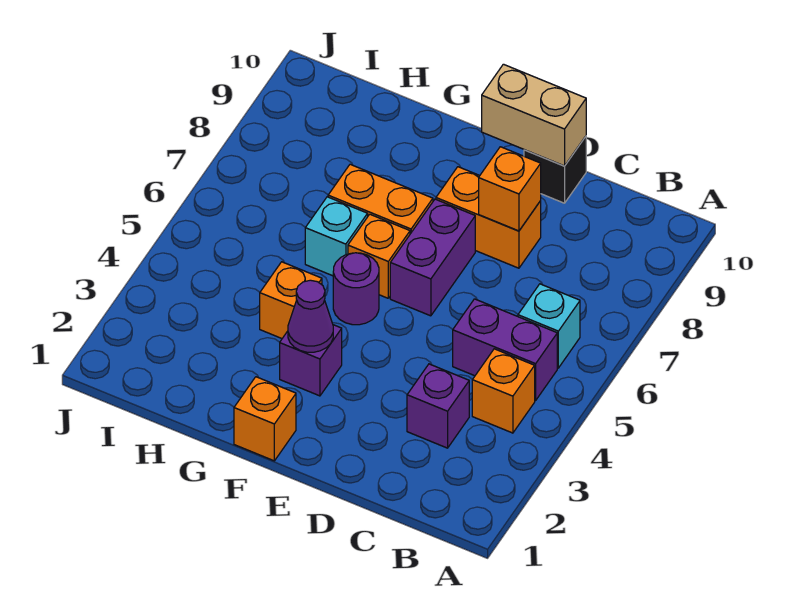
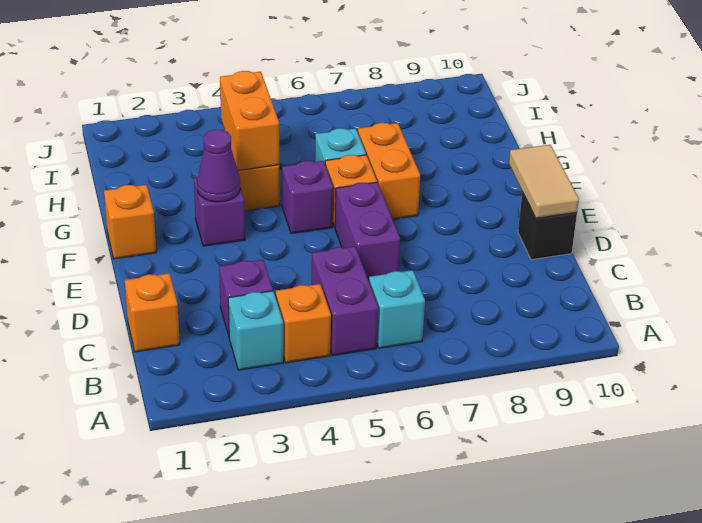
none -> cyan 1x1 brick [228,291,283,370]
orange 1x2 brick [436,167,541,268] -> orange 1x2 brick moved to [220,71,279,170]
orange 1x1 brick [479,147,541,231] -> orange 1x1 brick moved to [125,273,180,352]
tan 1x2 brick [482,64,586,166] -> tan 1x2 tile [509,145,579,218]
purple 1x2 brick [390,199,475,316] -> purple 1x2 brick turned to [335,182,400,281]
purple 1x1 round brick [333,253,379,325] -> purple 1x1 brick [282,161,333,234]

